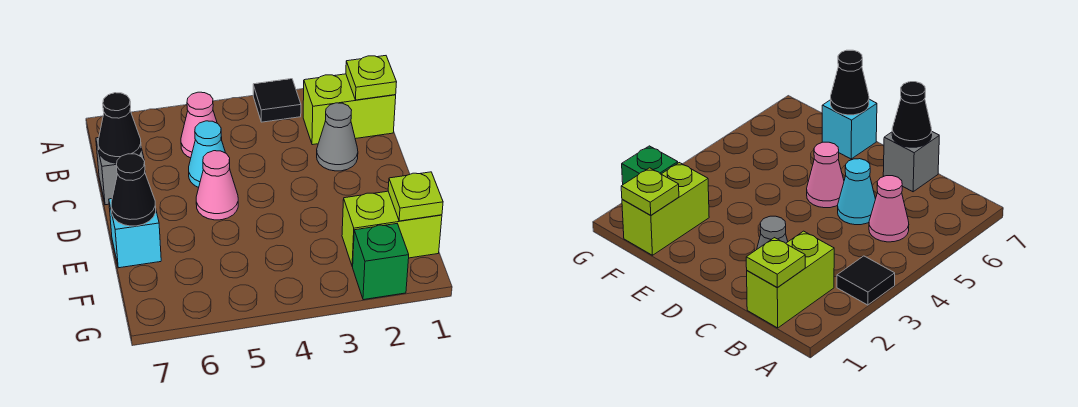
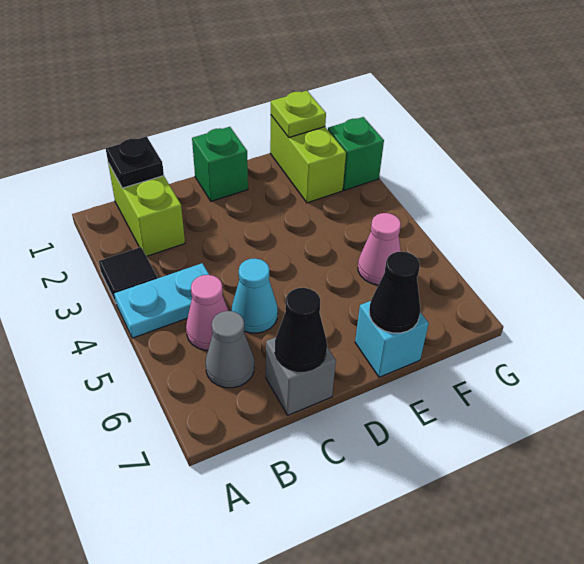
none -> cyan 1x2 plate [114,263,209,338]
lime 1x1 plate [346,56,397,100] -> black 1x1 plate [106,136,164,188]
grey 1x1 cone [317,103,358,171] -> grey 1x1 cone moved to [206,311,254,388]
none -> green 1x1 brick [192,127,248,201]
pink 1x1 cone [196,151,238,220] -> pink 1x1 cone moved to [358,213,401,285]

